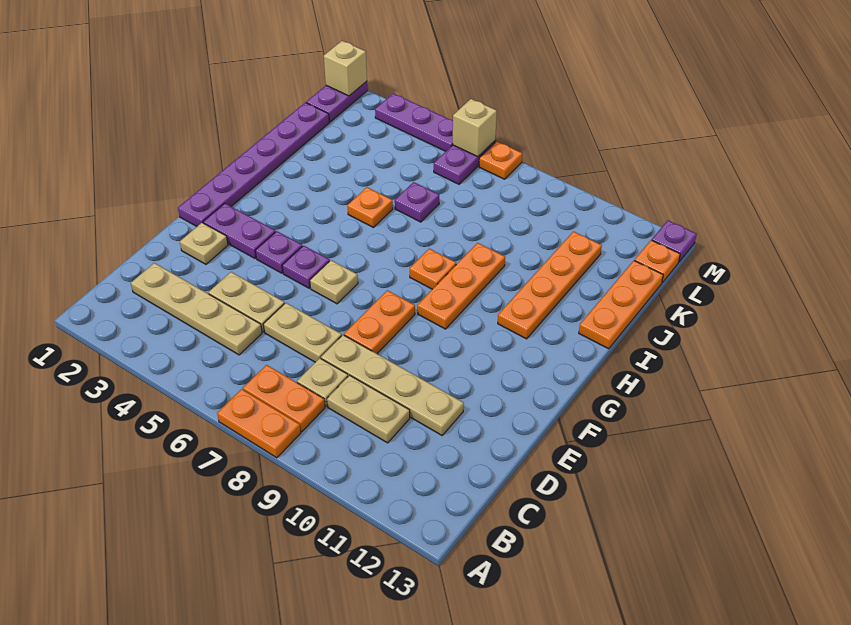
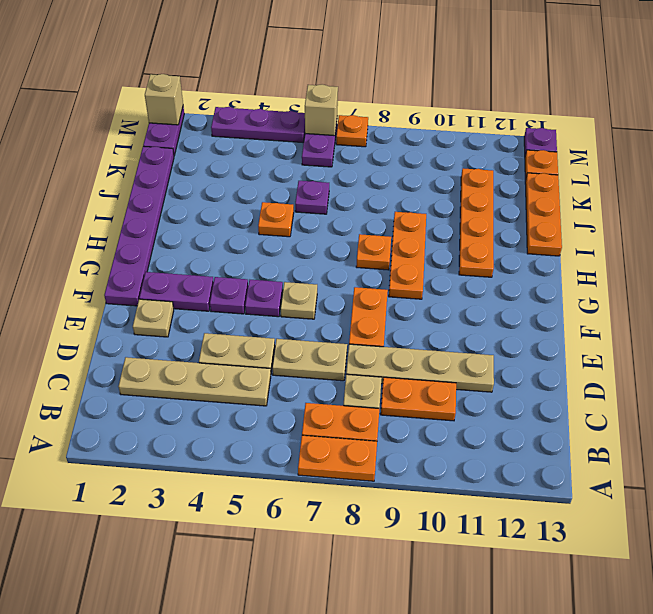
tan 1x2 plate [327,375,410,443] -> orange 1x2 plate [381,377,456,421]

